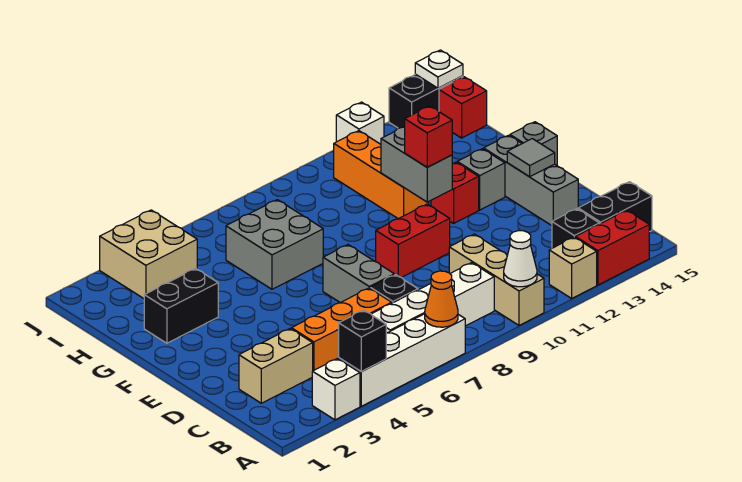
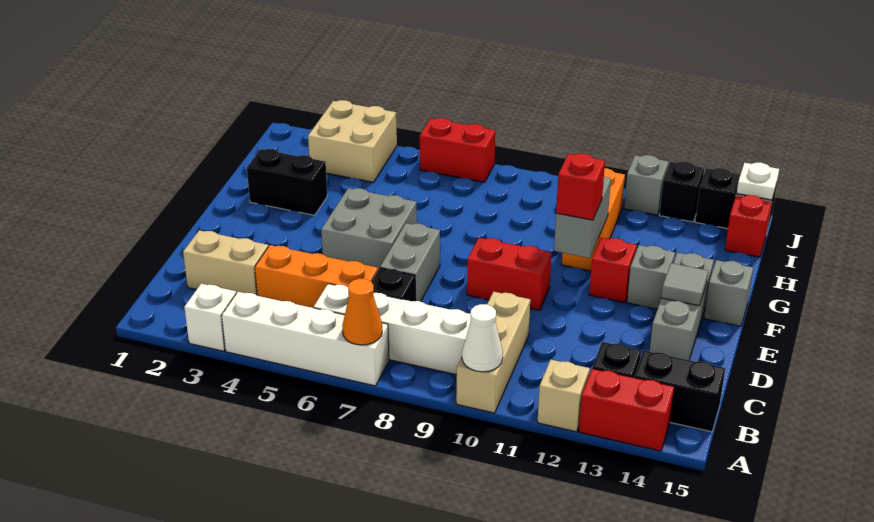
black 1x1 brick [339,310,386,372] -> black 1x1 brick moved to [659,162,704,222]
grey 2x2 brick [226,200,323,289] -> grey 2x2 brick moved to [321,188,417,269]
none -> red 1x2 brick [420,118,495,182]
white 1x1 brick [336,102,384,144] -> grey 1x1 brick [624,155,668,215]

